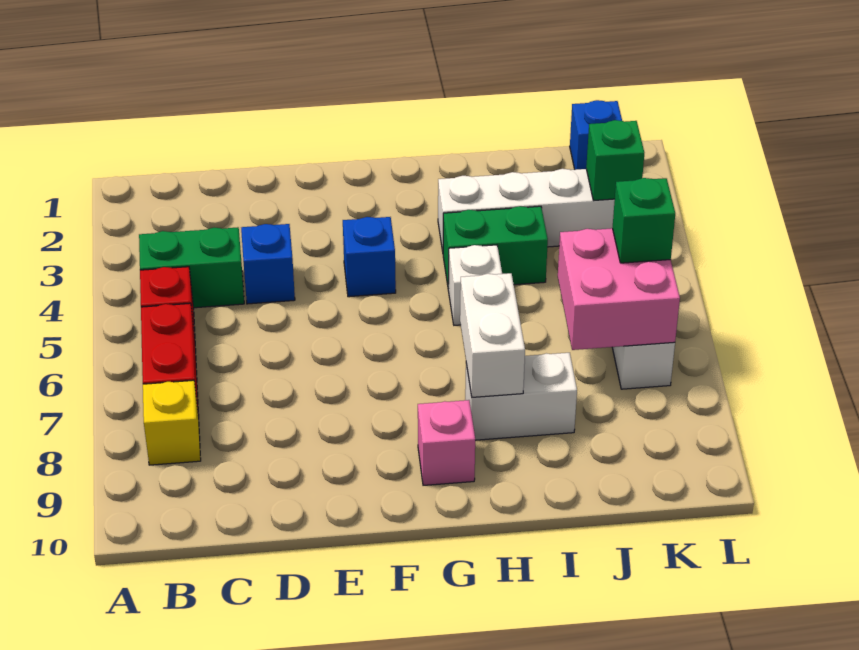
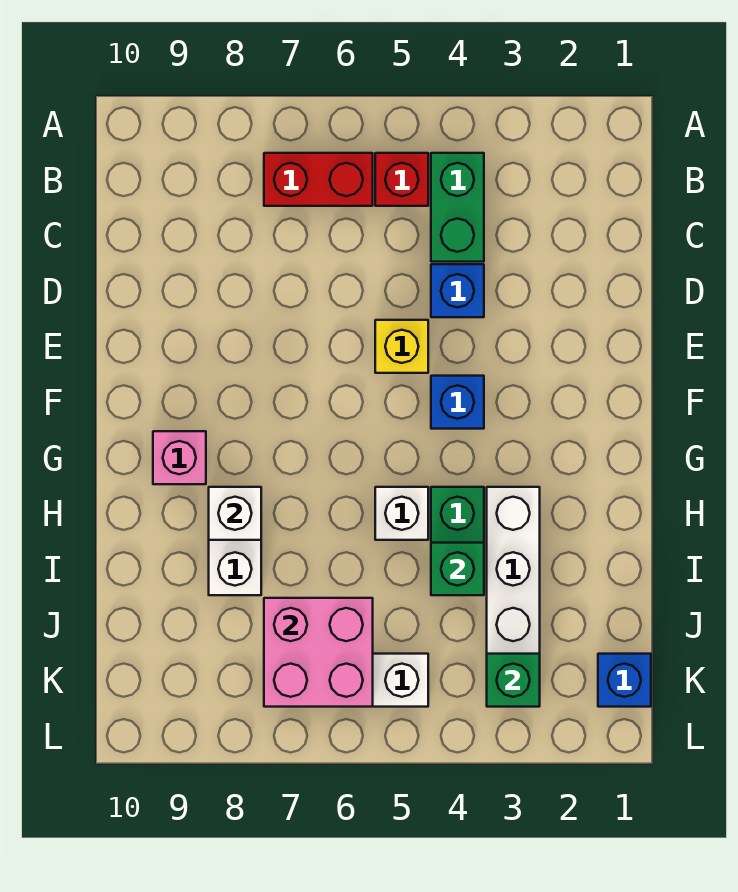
yellow 1x1 brick [143,380,201,465] -> yellow 1x1 brick moved to [375,320,428,373]
white 1x2 brick [460,273,525,397] -> white 1x1 brick [209,487,261,540]
green 1x1 brick [613,178,675,263] -> green 1x1 brick moved to [431,543,484,595]

